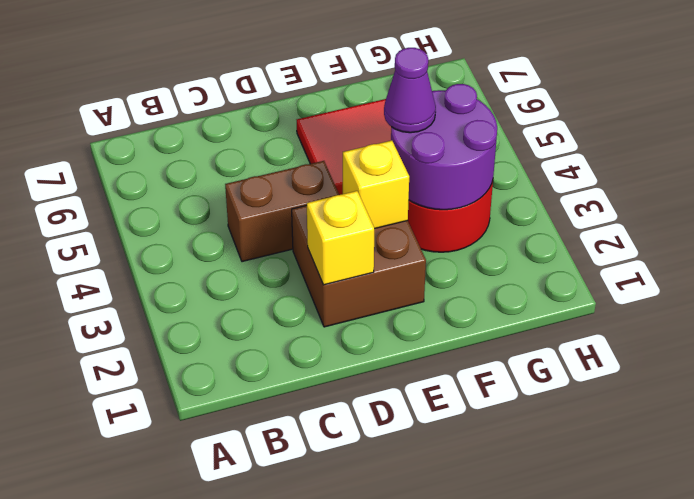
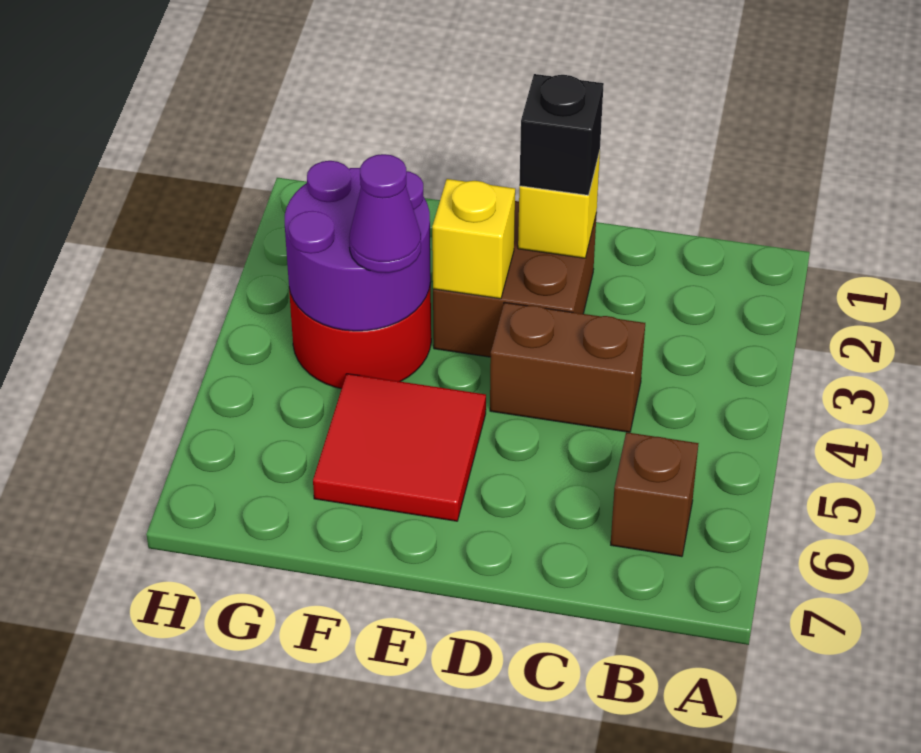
none -> brown 1x1 brick [611,432,699,557]
none -> black 1x1 brick [519,74,604,195]

